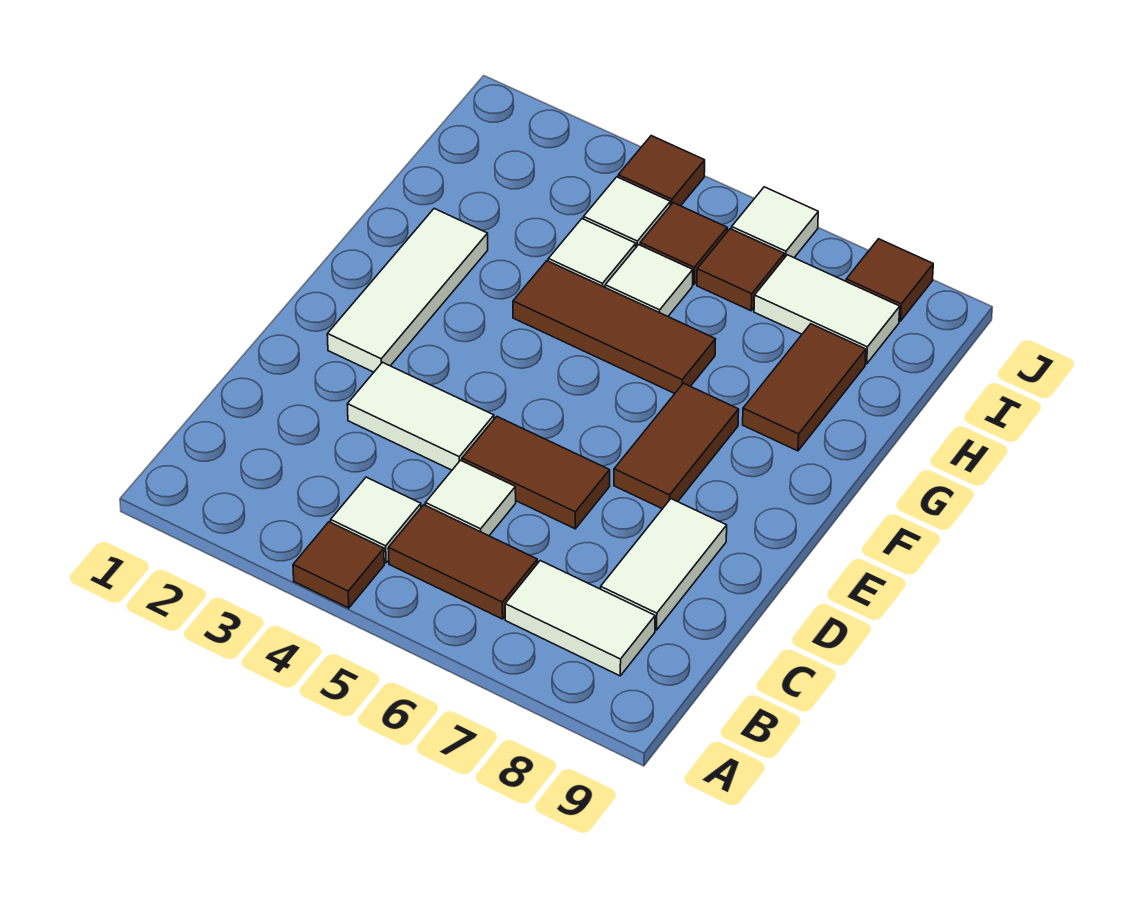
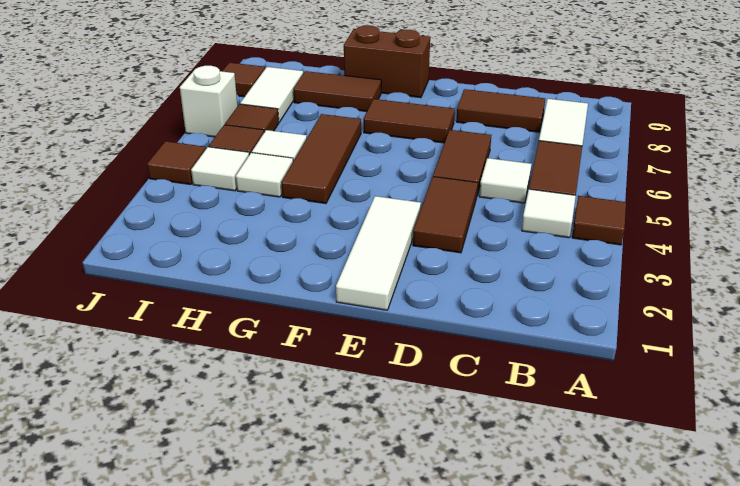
white 1x2 tile [601,499,727,630] -> brown 1x2 tile [456,89,545,132]
white 1x2 tile [347,362,494,470] -> brown 1x2 tile [413,177,478,253]
white 1x3 tile [327,209,488,372] -> white 1x3 tile turned to [336,196,421,310]
none -> brown 1x2 brick [344,26,430,98]
white 1x1 tile [732,187,818,258] -> white 1x1 brick [180,66,238,137]

